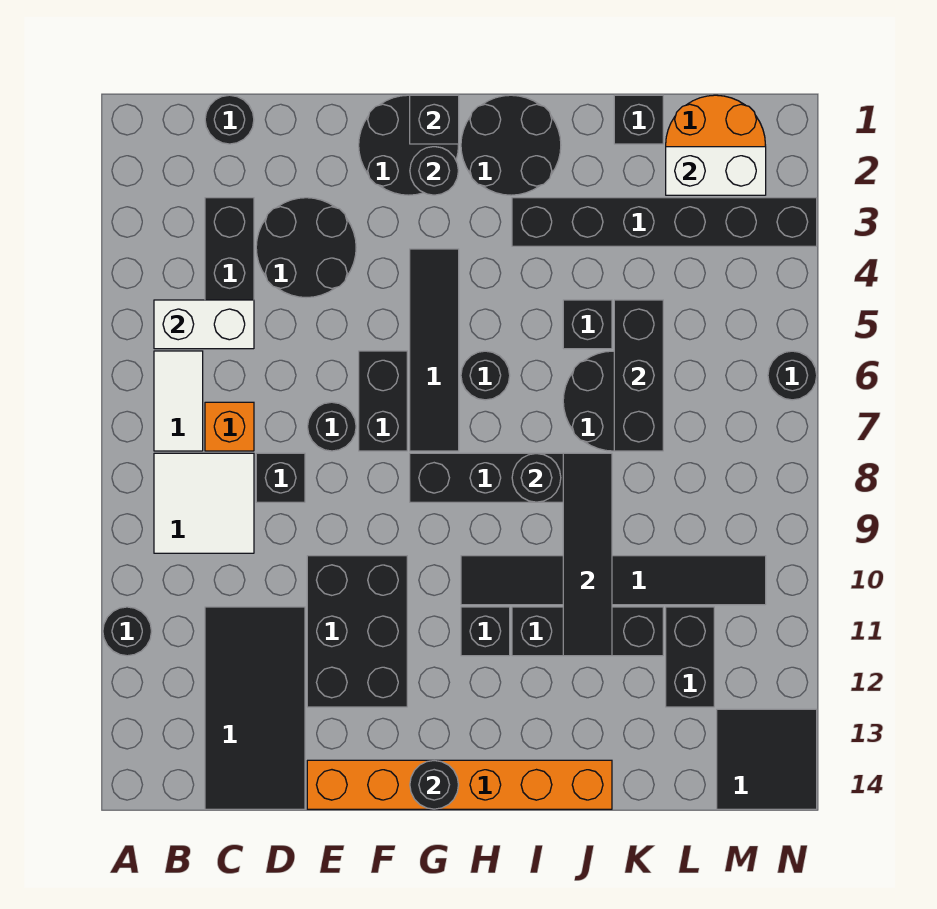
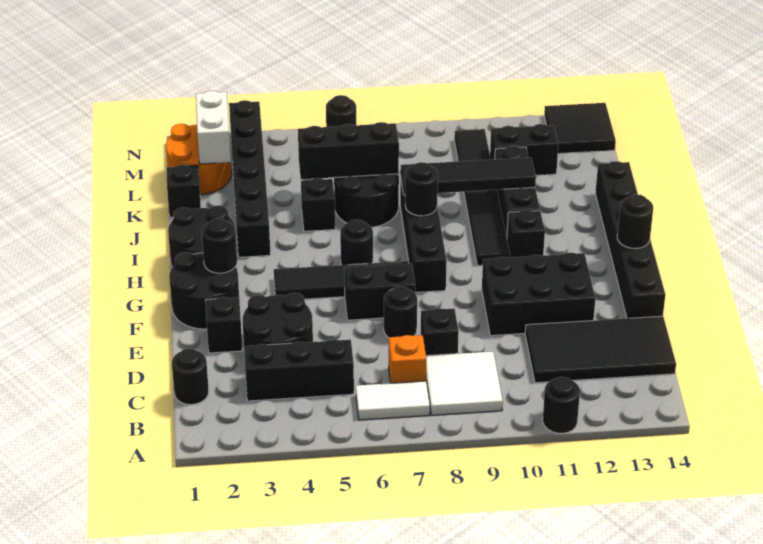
white 1x2 brick [154,300,254,349] -> none
orange 1x6 brick [307,760,612,809] -> black 1x6 brick [595,161,665,318]
black 1x1 brick [410,95,459,144] -> black 1x1 brick moved to [206,297,243,353]

